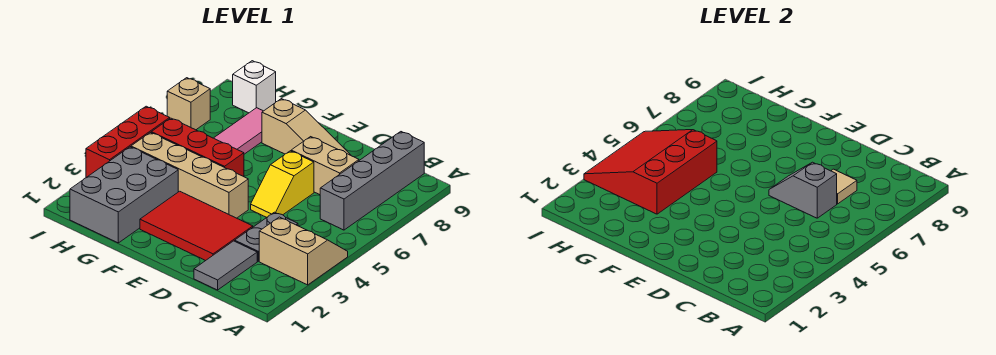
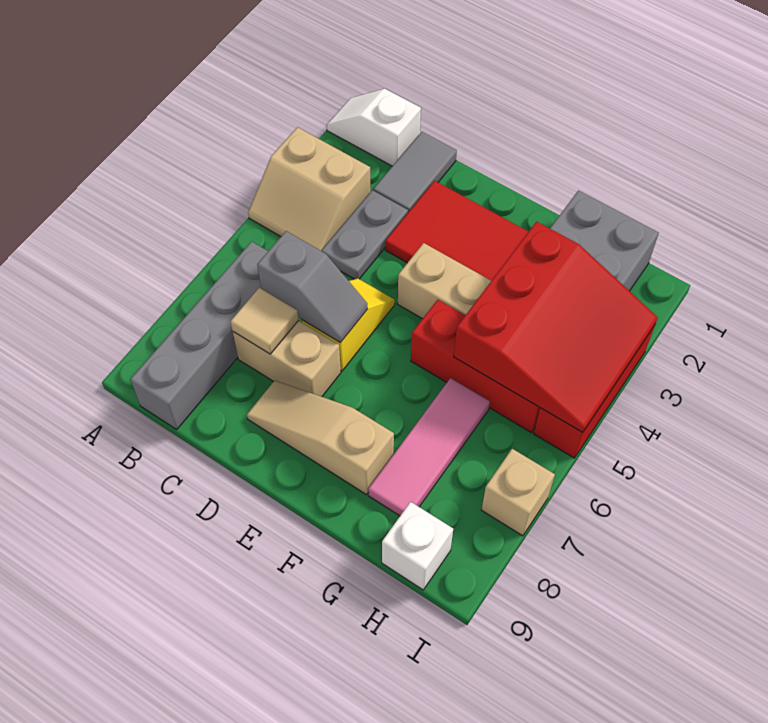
none -> white 1x2 slope [327,89,421,166]

